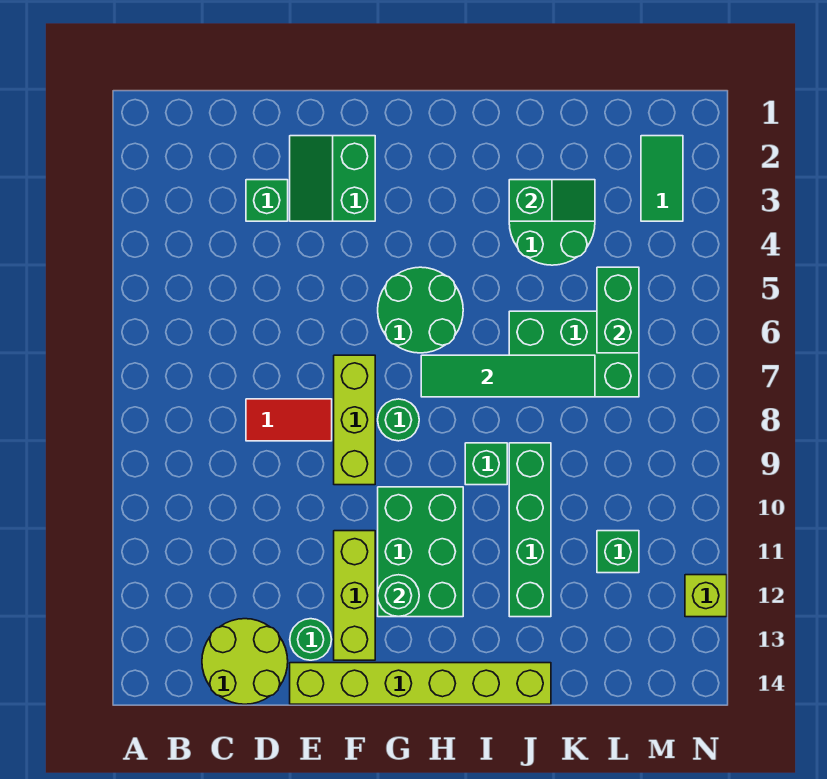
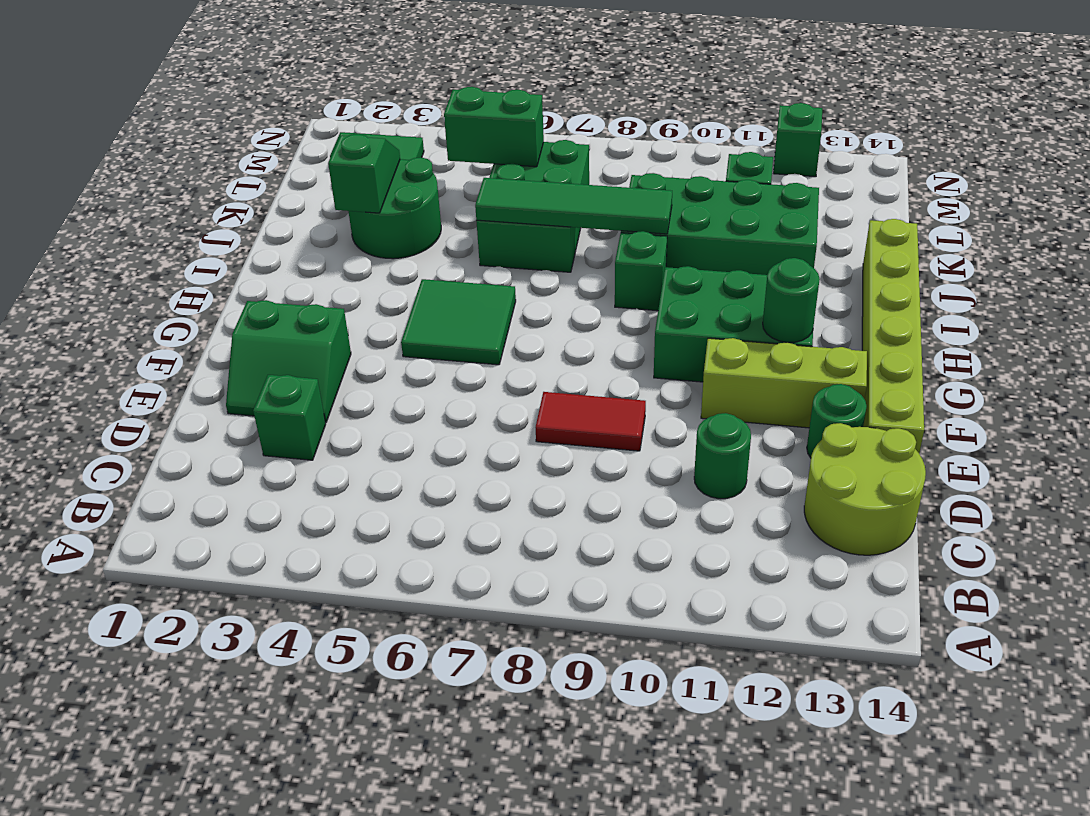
red 1x2 tile [246,399,332,441] -> red 1x2 tile turned to [535,392,646,451]
lime 1x3 brick [334,355,375,485] -> none
green 2x2 round brick [378,267,463,353] -> green 2x2 tile [401,279,516,365]
green 1x1 round brick [378,399,419,441] -> green 1x1 round brick moved to [694,413,751,499]
green 1x4 tile [421,355,595,397] -> green 1x4 tile turned to [475,178,672,234]
green 1x4 brick [509,443,551,617] -> green 2x4 brick [621,173,819,275]
lime 1x1 brick [685,575,727,617] -> green 1x1 brick [774,103,822,177]

